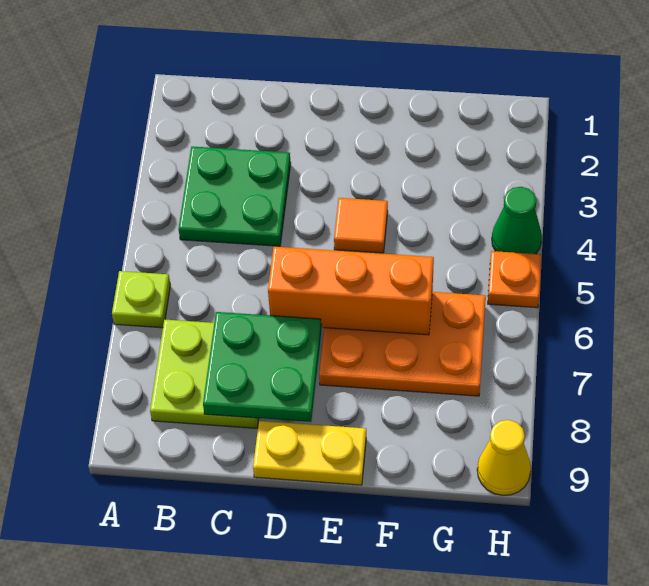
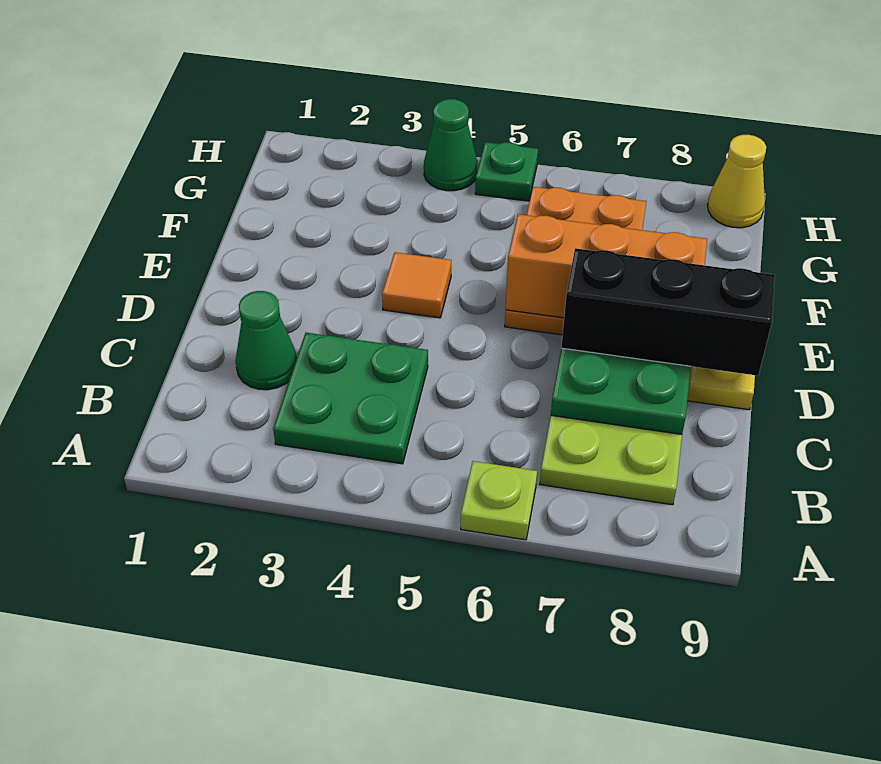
none -> green 1x1 cone [236,291,297,390]
orange 1x3 brick [268,247,434,335] -> orange 1x3 brick turned to [506,214,707,318]
none -> black 1x3 brick [561,248,775,376]
orange 1x1 plate [488,251,541,308] -> green 1x1 plate [475,142,538,201]

